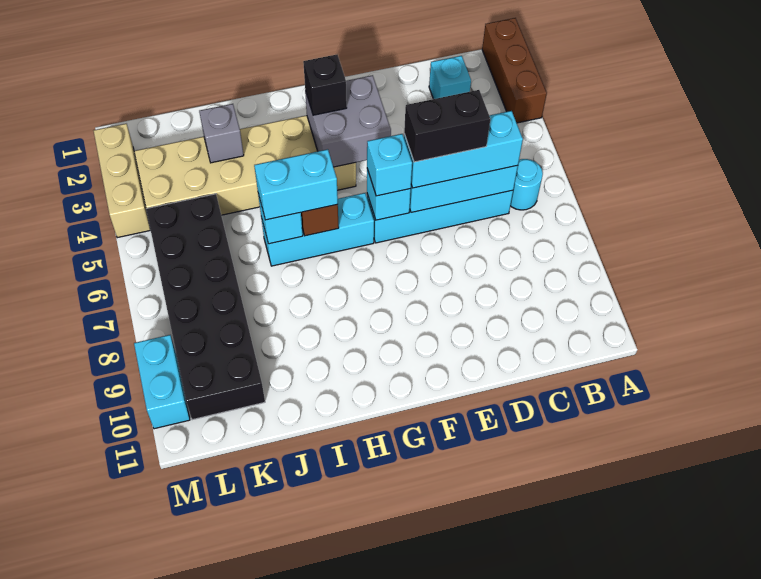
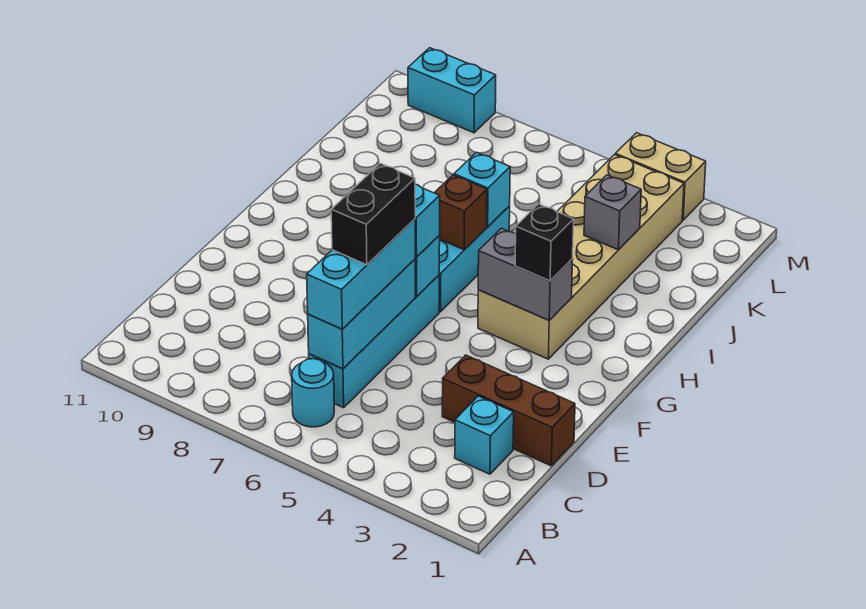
brown 1x3 brick [482,18,547,123] -> brown 1x3 brick moved to [442,355,575,466]
grey 2x2 brick [305,75,391,167] -> grey 1x2 brick [478,228,573,320]
cyan 1x2 brick [254,149,338,220] -> none
black 2x6 brick [146,194,265,420] -> none
tan 1x3 brick [94,124,151,238] -> tan 1x2 brick [615,133,706,220]

